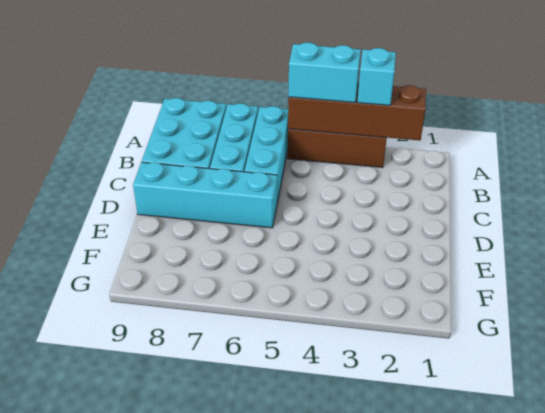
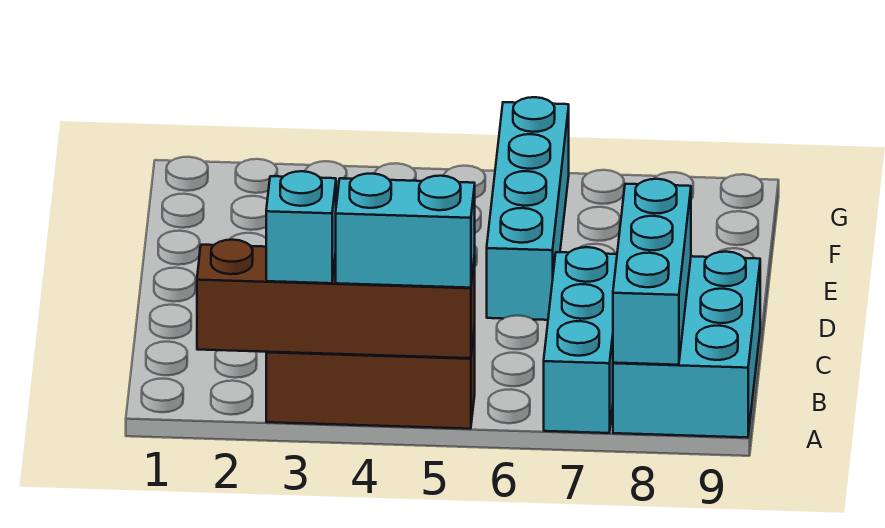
cyan 1x3 brick [244,106,288,203] -> cyan 1x3 brick moved to [613,179,691,365]
cyan 1x4 brick [133,162,277,228] -> cyan 1x4 brick turned to [487,97,569,320]

